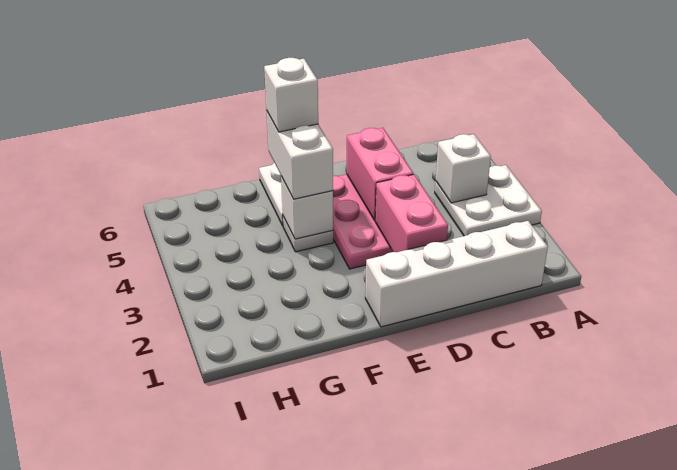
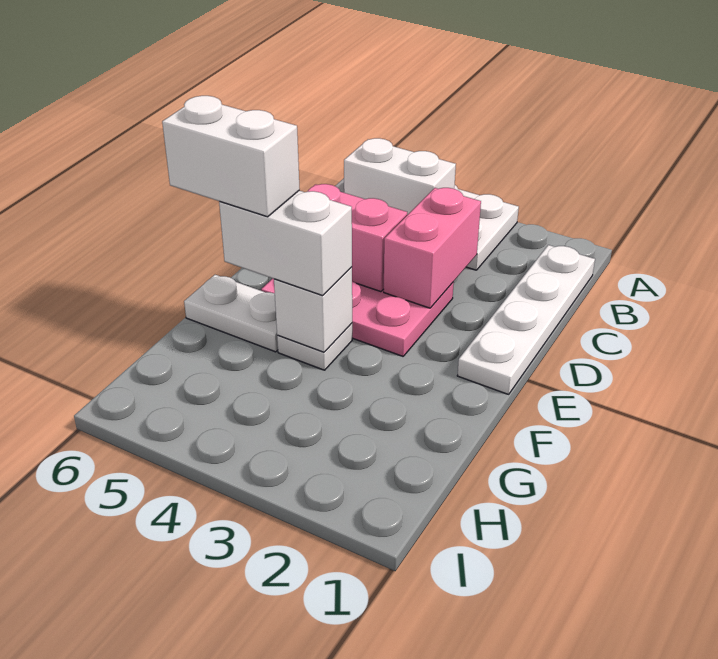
white 1x4 brick [365,221,548,327] -> white 1x4 plate [457,245,595,394]
white 1x1 brick [436,134,491,203] -> white 1x2 brick [344,138,456,215]
pink 1x2 brick [375,174,448,252] -> pink 1x2 brick turned to [384,188,481,308]
white 1x1 brick [264,58,318,132] -> white 1x2 brick [162,96,300,217]

